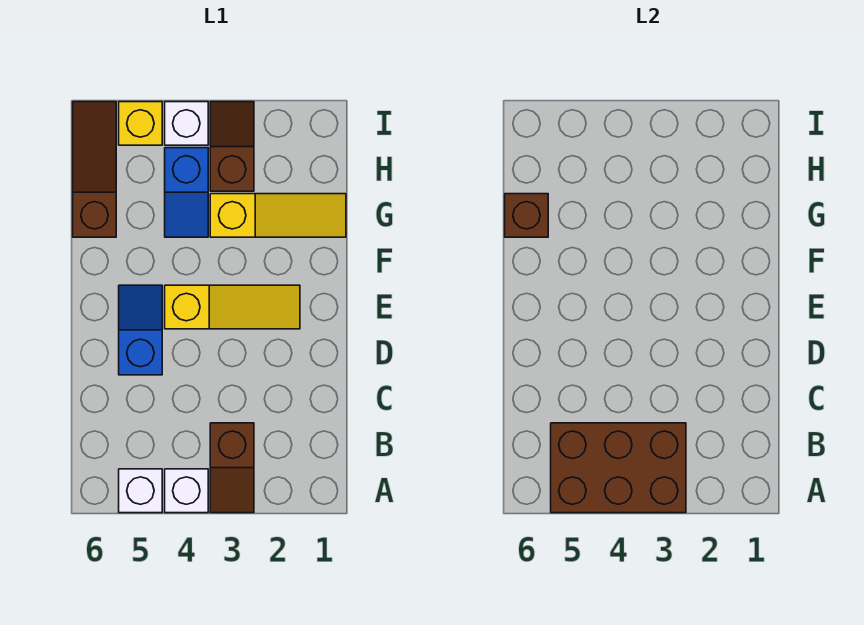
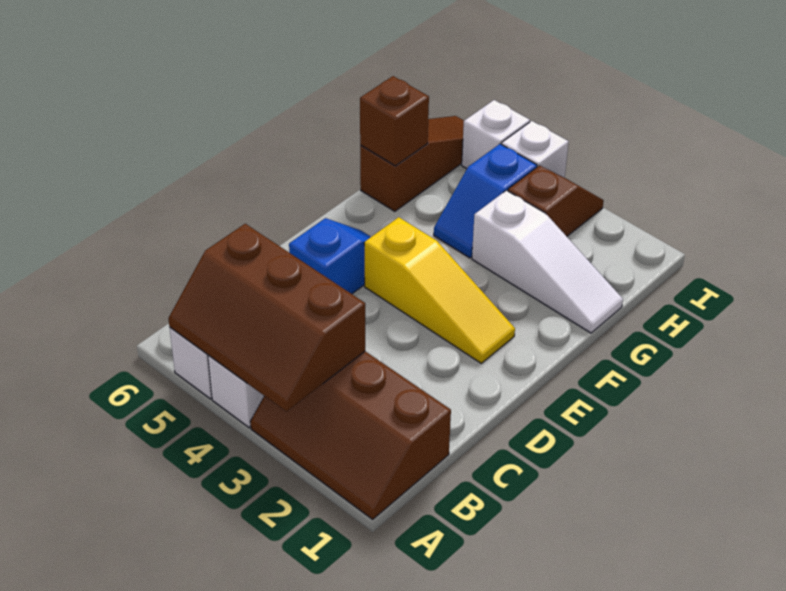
brown 1x2 slope [210,423,254,513] -> brown 2x3 slope [250,351,451,519]
brown 2x3 brick [551,423,686,513] -> brown 2x3 slope [168,224,365,412]
yellow 1x3 slope [210,194,346,237] -> white 1x3 slope [472,190,623,333]
yellow 1x1 brick [119,102,162,145] -> white 1x1 brick [462,100,530,169]

